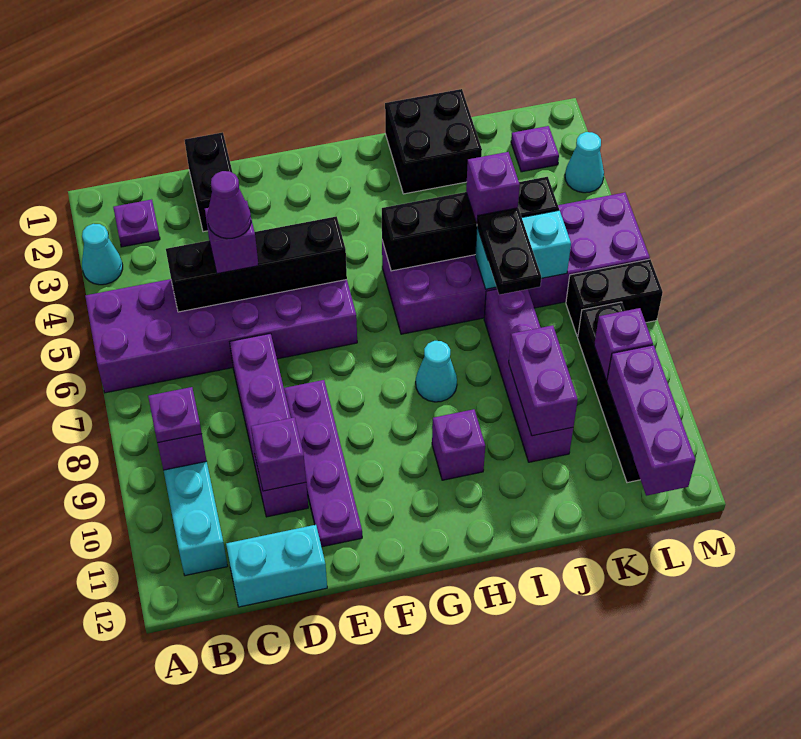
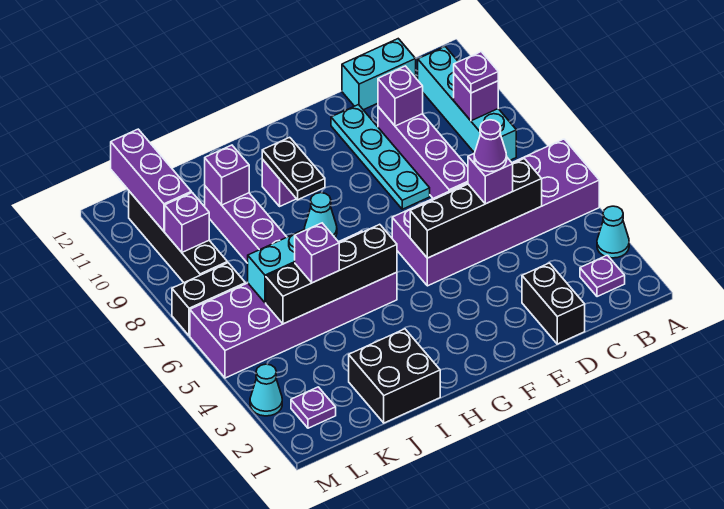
purple 1x4 plate [284,380,362,547] -> cyan 1x4 plate [331,105,430,209]
black 1x2 plate [477,208,542,295] -> black 1x2 plate moved to [262,137,325,200]
purple 1x2 brick [509,325,578,436] -> purple 1x1 brick [205,145,249,205]

